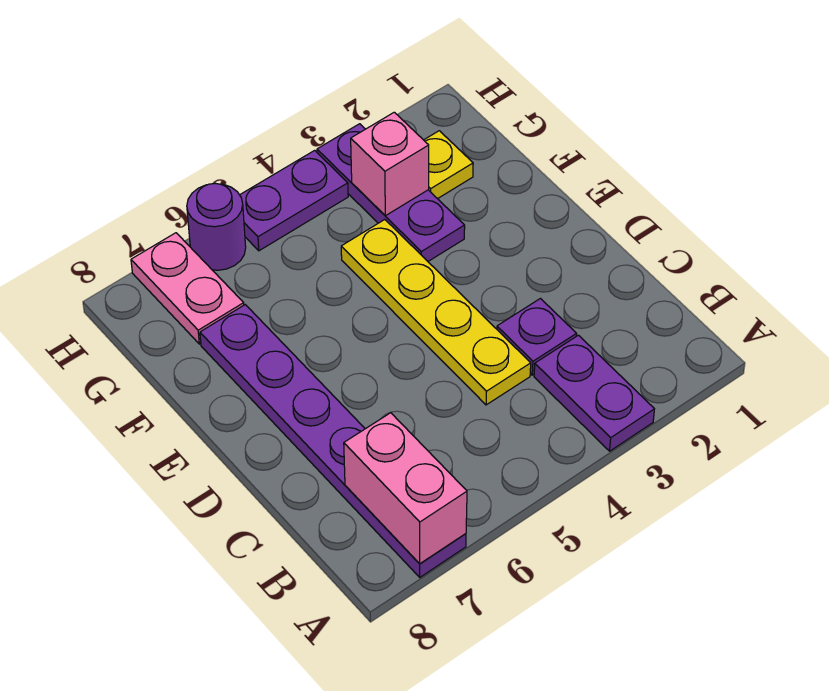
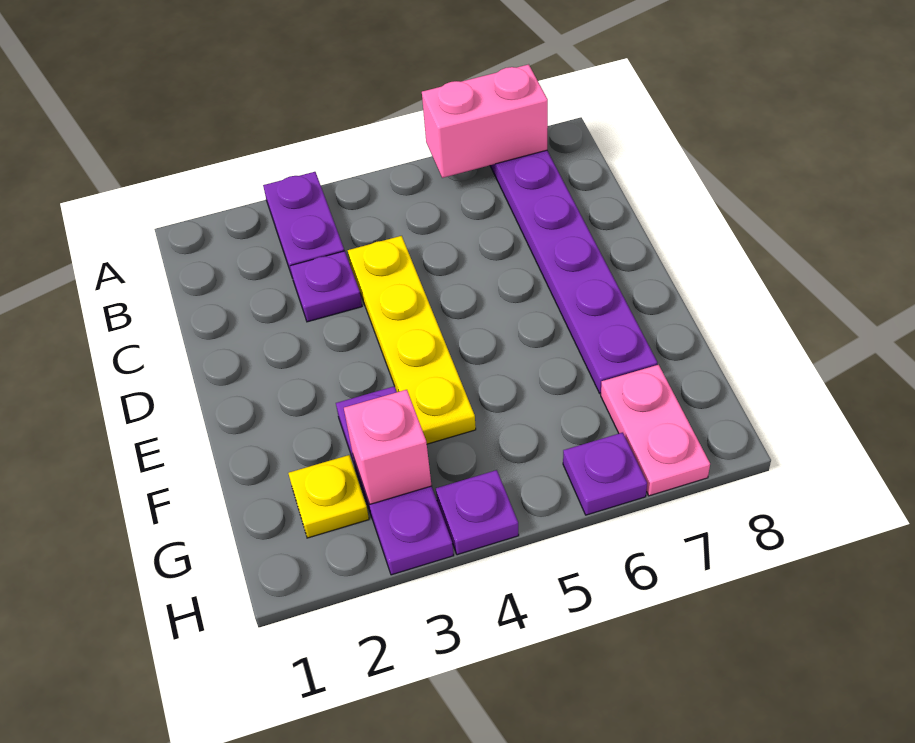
pink 1x2 brick [344,413,467,564] -> pink 1x2 brick turned to [422,64,548,178]
purple 1x2 plate [240,150,348,251] -> purple 1x1 plate [436,470,519,555]
purple 1x1 round brick [187,183,246,270] -> purple 1x1 plate [563,433,647,515]

